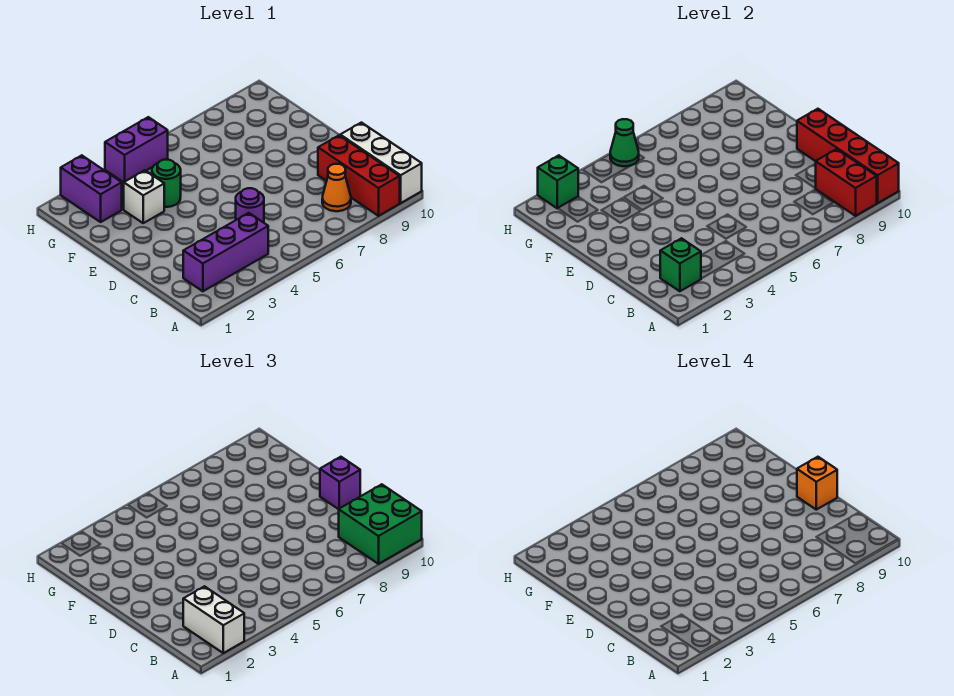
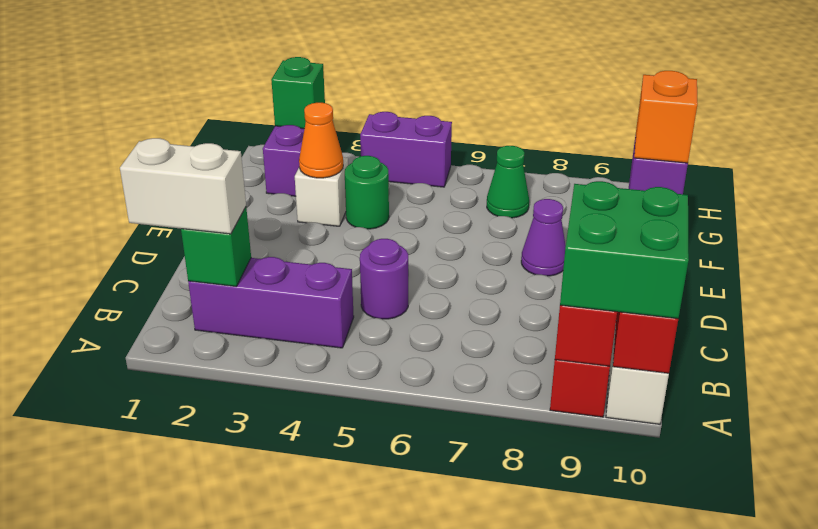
white 1x2 brick [183,586,244,653] -> white 1x2 brick turned to [120,138,246,234]
orange 1x1 cone [322,164,351,211] -> orange 1x1 cone moved to [299,103,343,178]
none -> purple 1x1 cone [521,199,566,276]
green 1x1 cone [610,119,639,166] -> green 1x1 cone moved to [487,146,529,218]

